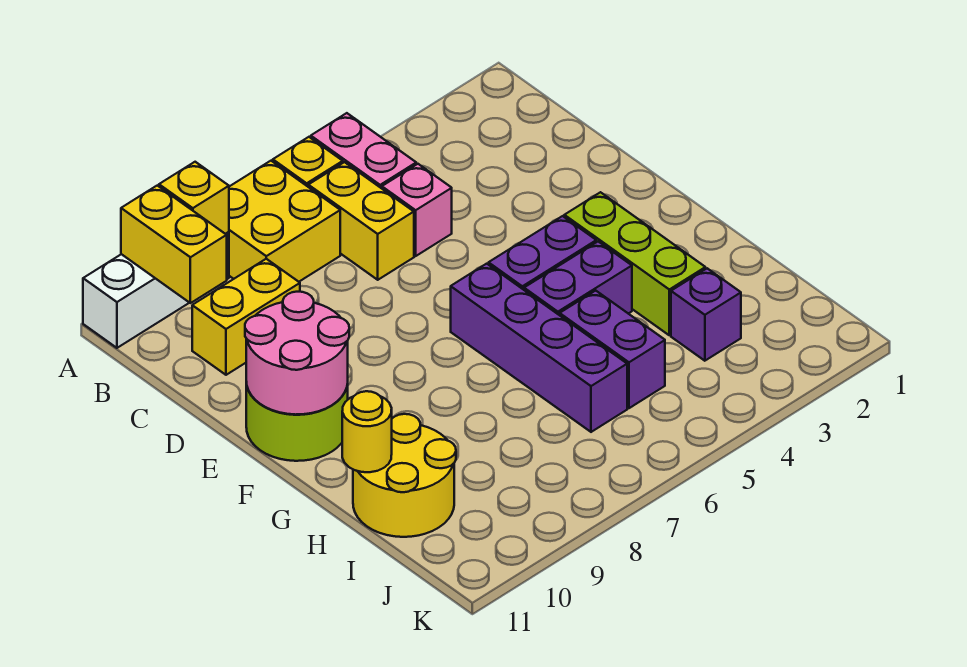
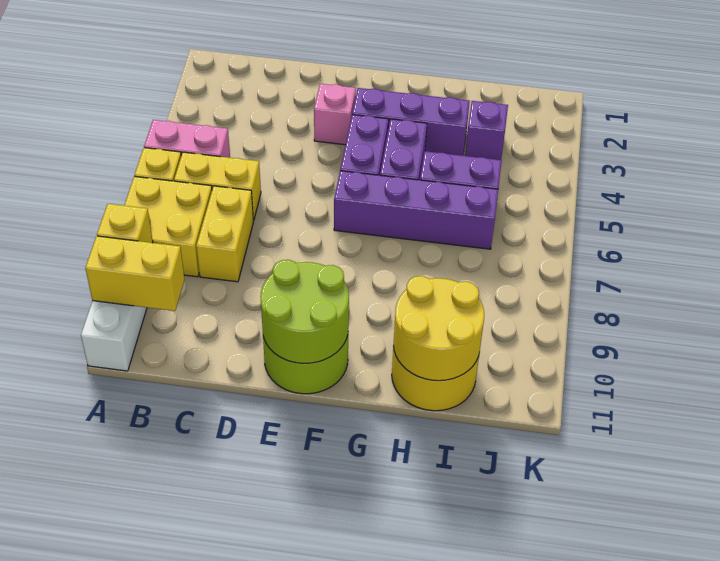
pink 1x1 brick [382,164,452,256] -> pink 1x1 brick moved to [314,84,356,145]
yellow 1x2 brick [192,259,300,375] -> yellow 1x2 brick moved to [196,186,253,282]
pink 2x2 round brick [245,292,349,415] -> lime 2x2 round brick [260,260,349,363]
lime 1x3 brick [564,192,705,335] -> purple 1x3 brick [352,88,470,156]
yellow 1x1 round brick [342,391,392,472] -> yellow 2x2 round brick [393,276,484,381]

